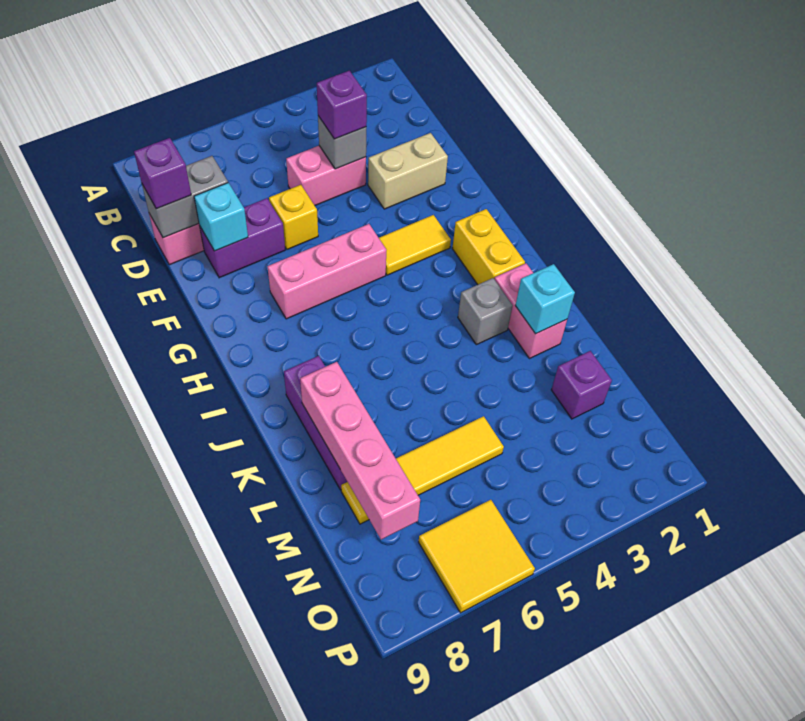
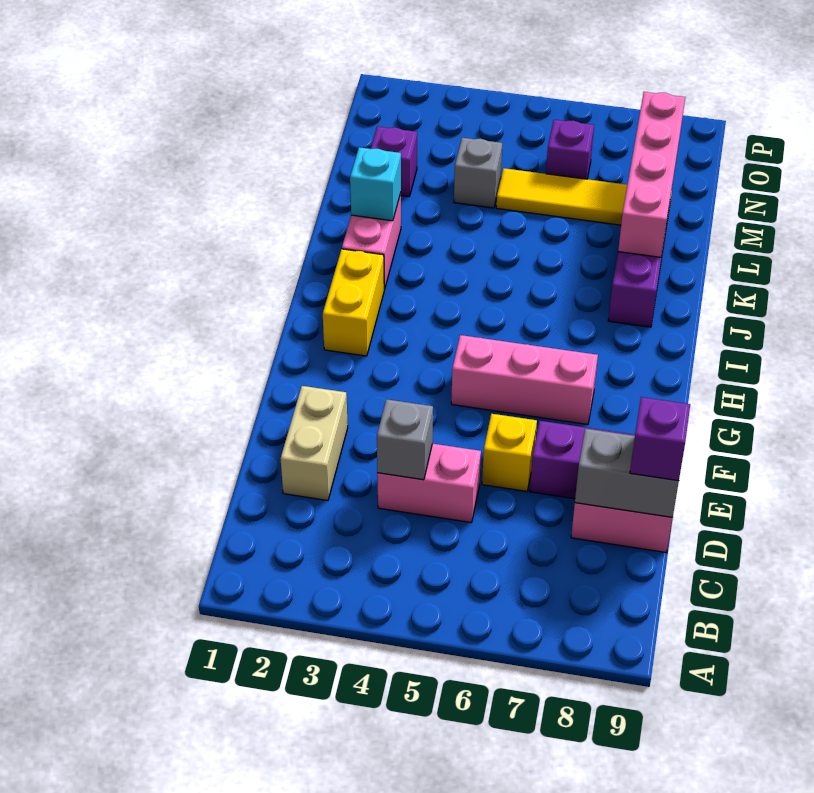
purple 1x1 brick [317,71,367,139] -> purple 1x1 brick moved to [546,120,594,179]
tan 1x2 brick [368,133,448,209] -> tan 1x2 brick turned to [281,386,348,500]
cyan 1x1 brick [194,183,248,251] -> none
yellow 1x2 tile [379,215,451,275] -> none
grey 1x1 brick [458,278,513,345] -> grey 1x1 brick moved to [454,138,502,208]
yellow 2x2 tile [419,500,535,613] -> none

